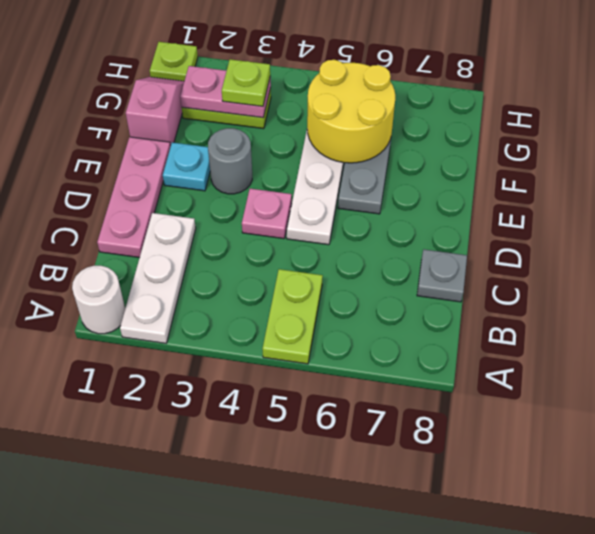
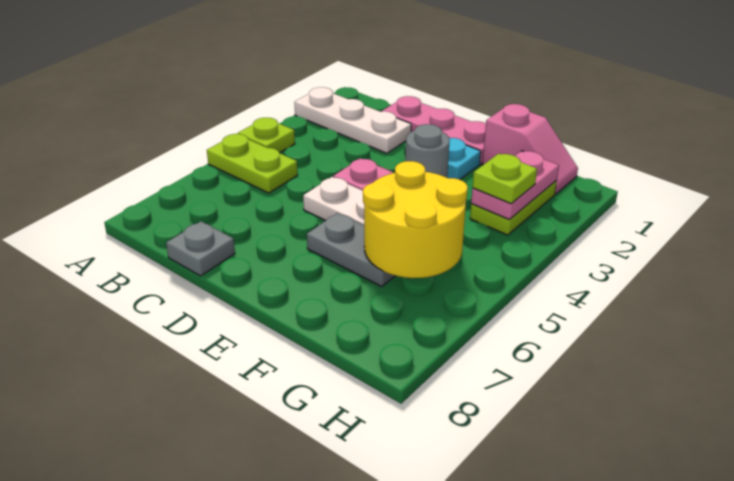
white 1x1 round brick [72,266,125,334] -> none
lime 1x1 plate [150,42,198,81] -> lime 1x1 plate moved to [238,118,295,153]

